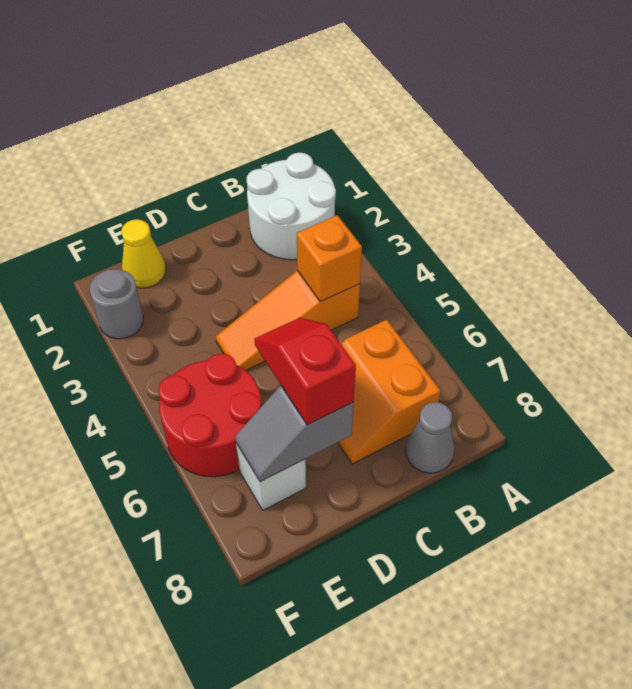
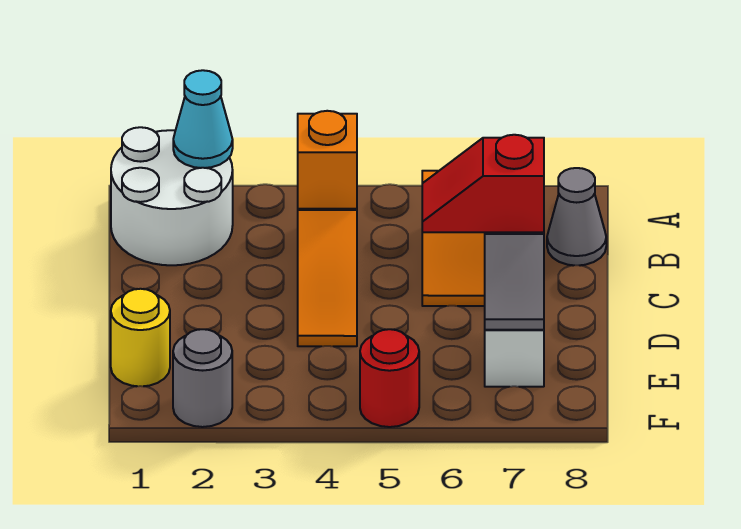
none -> cyan 1x1 cone [173,70,233,168]
yellow 1x1 cone [121,219,166,288] -> yellow 1x1 round brick [111,289,170,386]
red 2x2 round brick [158,354,262,477] -> red 1x1 round brick [360,329,419,427]

